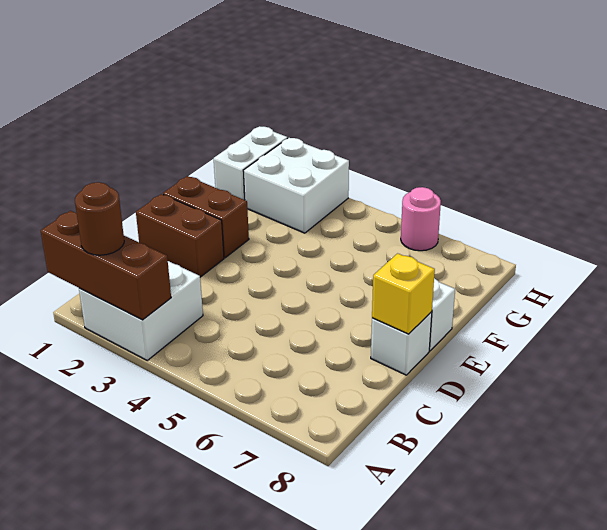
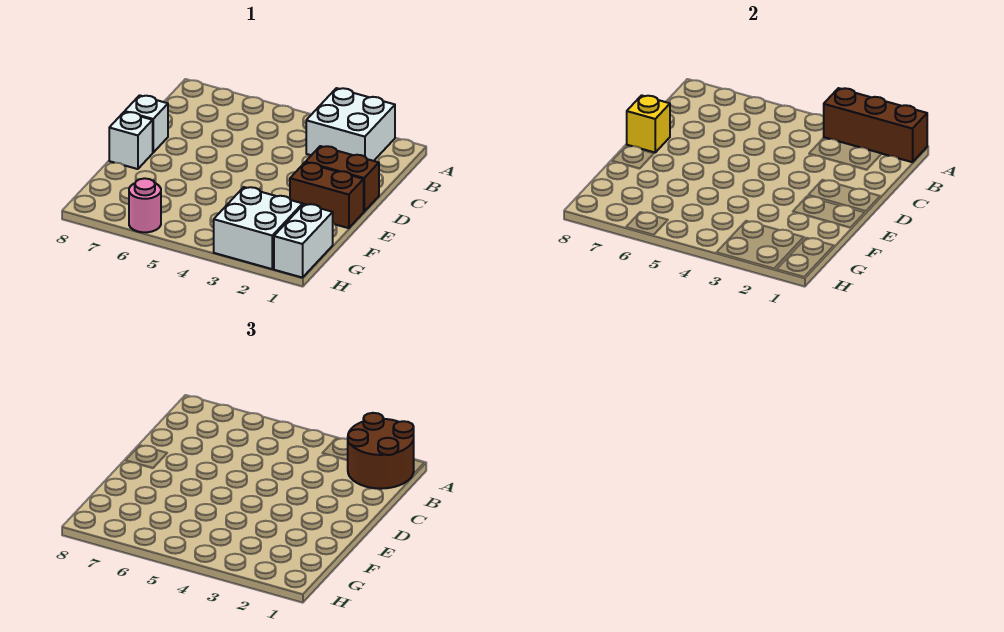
brown 1x1 round brick [75,182,124,255] -> brown 2x2 round brick [348,413,414,489]

